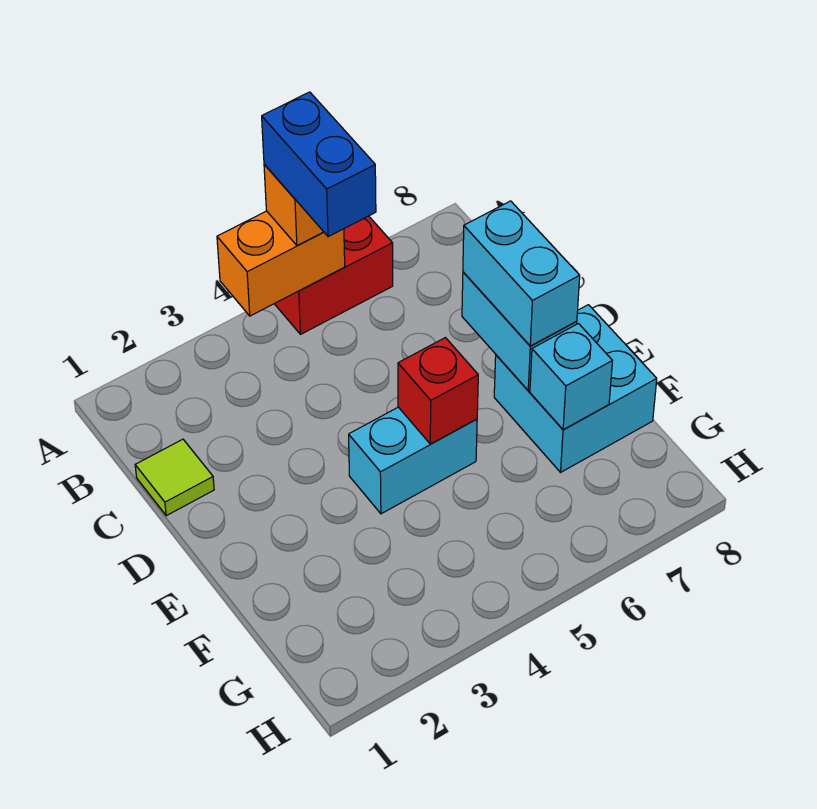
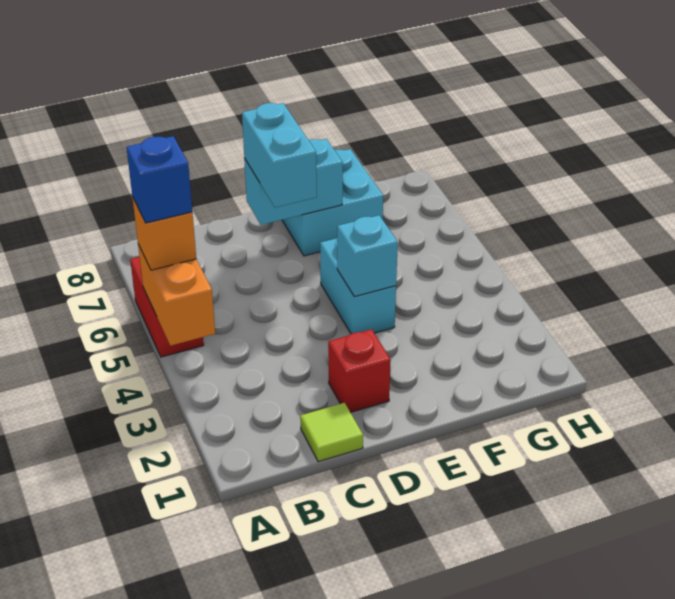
blue 1x2 brick [262,92,376,237] -> blue 1x1 brick [126,136,192,223]
cyan 1x2 brick [463,201,580,346] -> cyan 1x2 brick turned to [242,103,317,207]
red 1x1 brick [398,338,478,444] -> red 1x1 brick moved to [328,329,391,412]
cyan 1x1 brick [530,324,612,430] -> cyan 1x1 brick moved to [337,215,398,297]

